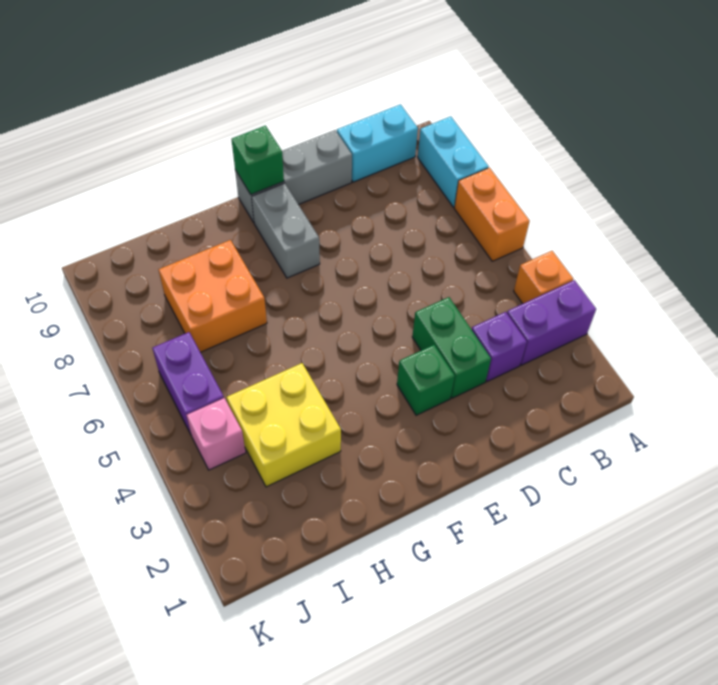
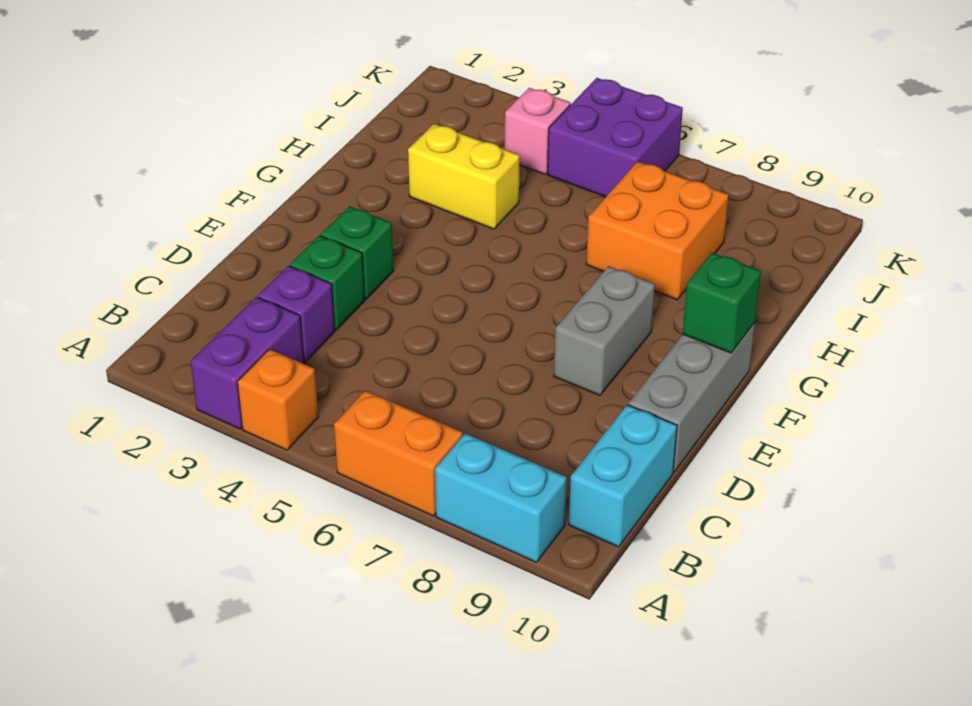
green 1x2 brick [412,297,491,398] -> green 1x1 brick [290,236,365,330]
grey 1x2 brick [252,183,320,278] -> grey 1x2 brick turned to [554,266,655,395]
yellow 2x2 brick [227,363,341,487] -> yellow 1x2 brick [408,124,520,229]
purple 1x2 brick [152,332,224,436] -> purple 2x2 brick [548,78,683,197]

